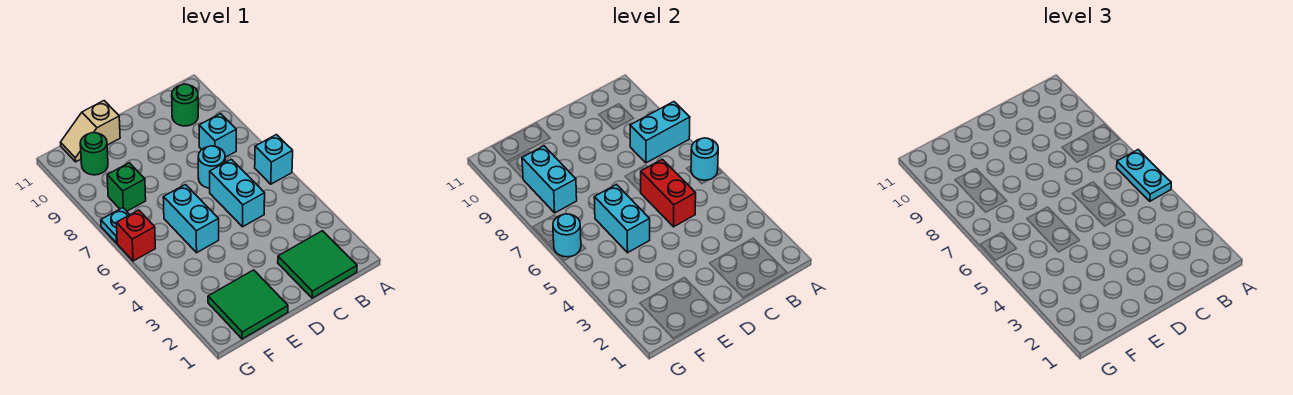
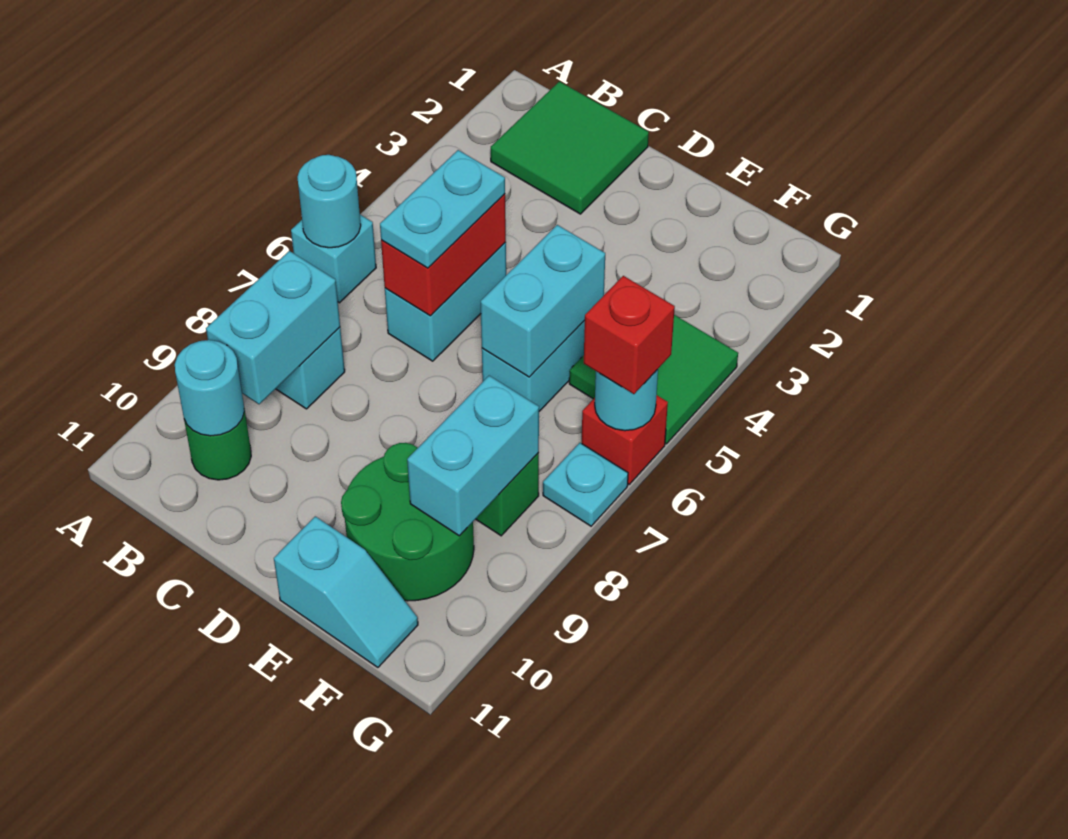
cyan 1x2 plate [1117,150,1171,201] -> cyan 1x2 plate moved to [380,150,505,268]
cyan 1x2 brick [630,102,690,163] -> cyan 1x2 brick turned to [206,251,340,404]
cyan 1x1 round brick [198,146,225,188] -> cyan 1x1 round brick moved to [175,340,244,436]
green 2x2 tile [208,270,288,339] -> green 2x2 tile moved to [569,315,738,444]
tan 1x2 slope [61,101,120,162] -> cyan 1x2 slope [274,516,418,667]
green 1x1 round brick [80,133,108,175] -> green 2x2 round brick [341,443,474,601]
none -> red 1x1 brick [584,276,675,394]

